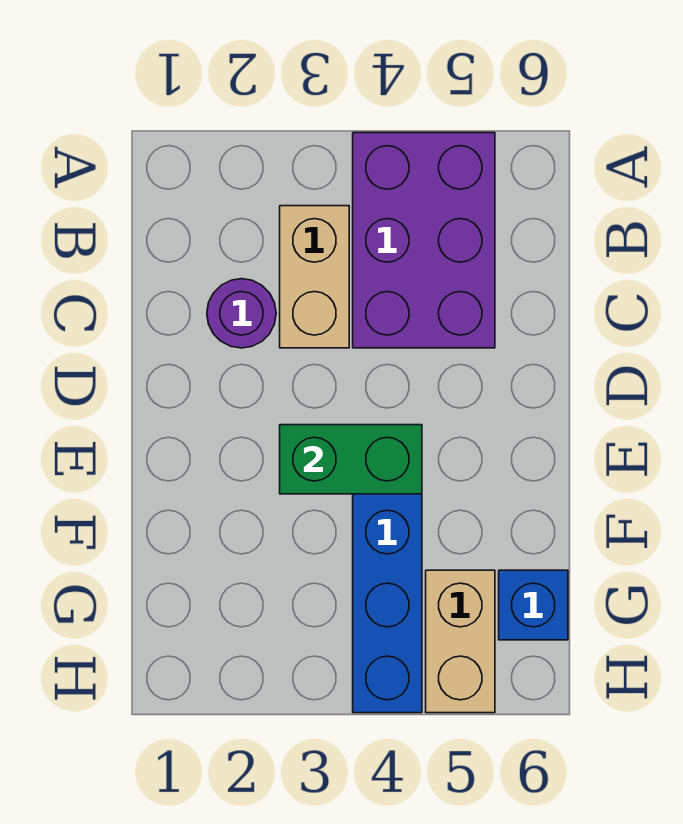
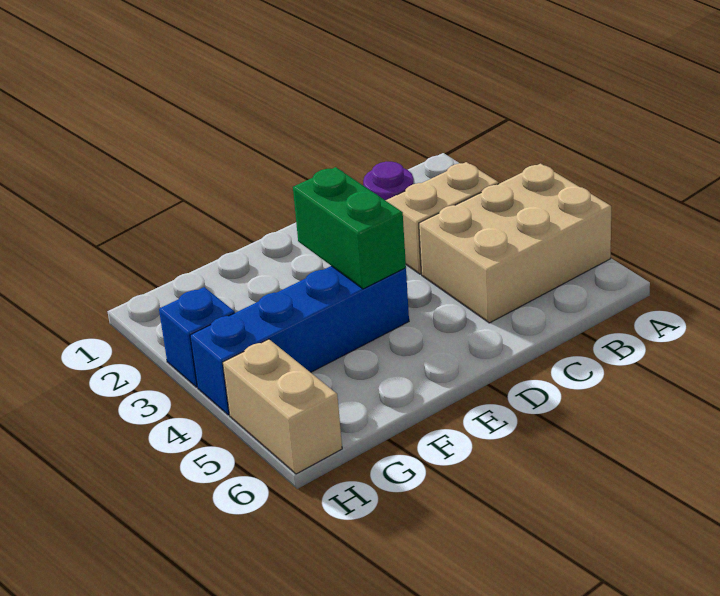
purple 2x3 brick [353,133,495,348] -> tan 2x3 brick [419,164,611,323]
tan 1x2 brick [426,570,495,713] -> tan 1x2 brick turned to [223,339,342,474]
blue 1x1 brick [499,570,568,640] -> blue 1x1 brick moved to [159,287,235,387]

